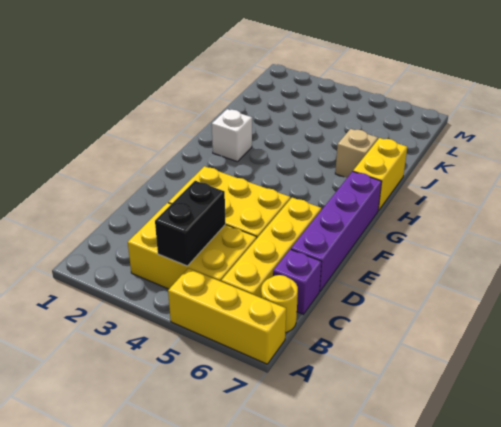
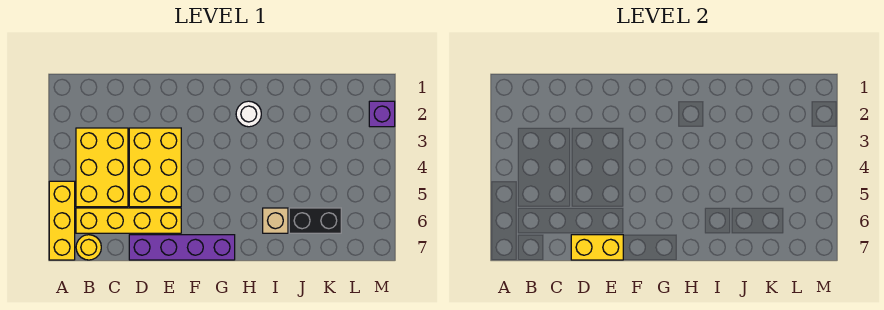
black 1x2 brick [155,181,225,266] -> black 1x2 brick moved to [289,208,341,233]
purple 1x1 brick [273,249,321,314] -> purple 1x1 brick moved to [369,101,395,127]
white 1x1 brick [212,109,252,162] -> white 1x1 round brick [236,101,261,127]
yellow 1x2 brick [353,138,407,210] -> yellow 1x2 brick moved to [571,235,623,260]

